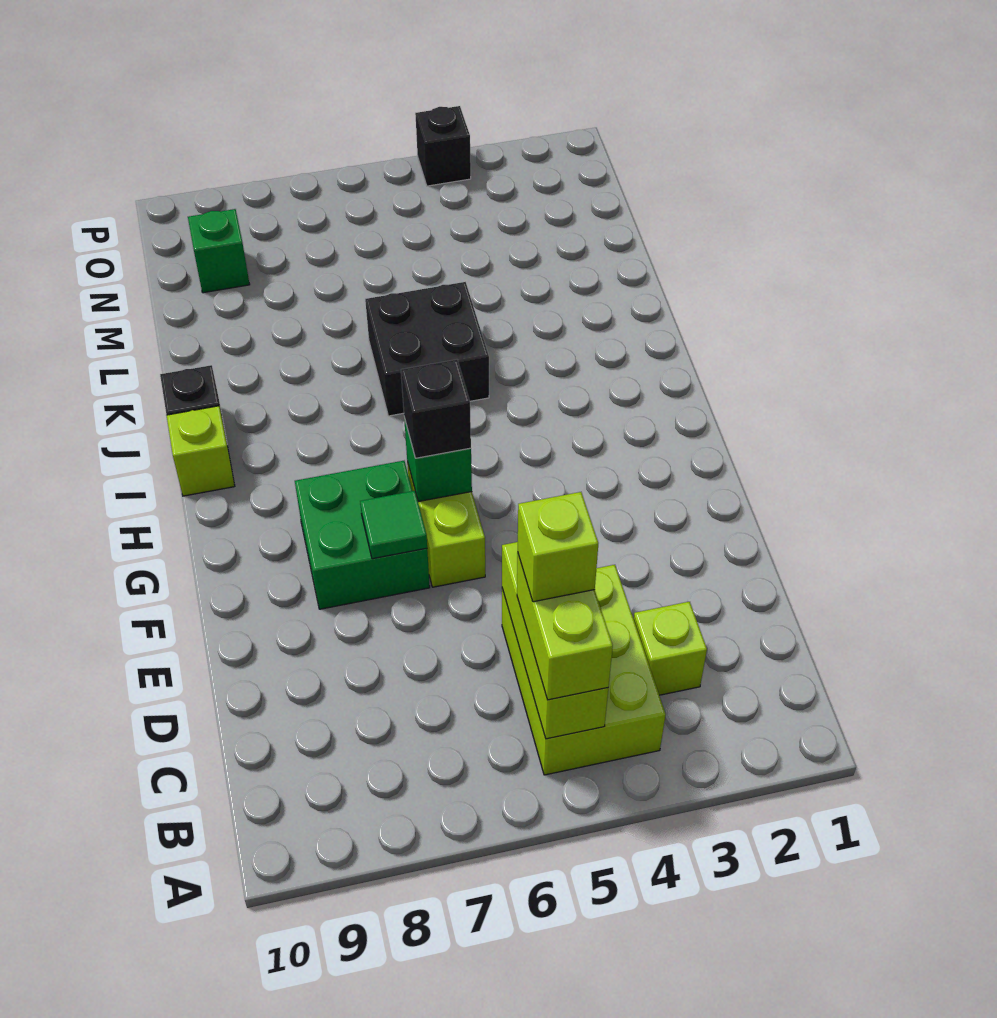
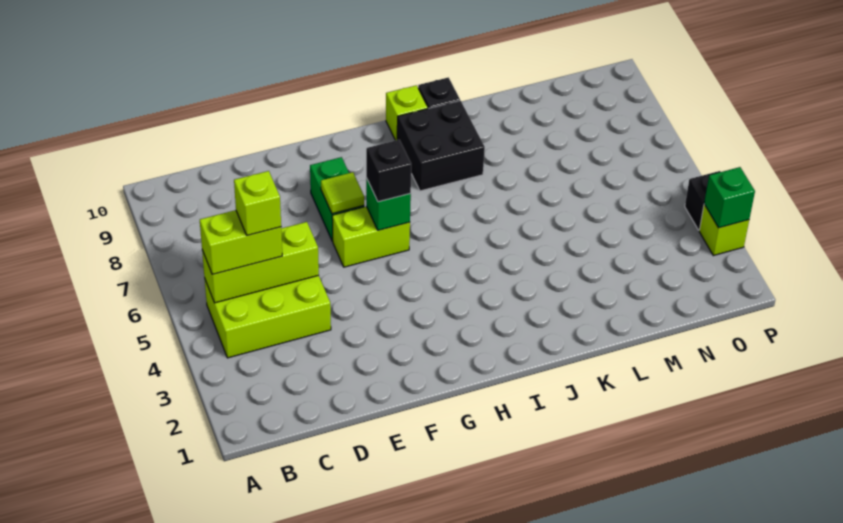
lime 1x1 brick [634,602,707,695] -> lime 1x1 brick moved to [699,204,749,256]
green 2x2 brick [295,461,430,609] -> green 1x2 brick [310,157,364,241]
green 1x1 tile [360,491,427,559] -> lime 1x1 tile [321,172,364,214]
black 2x2 brick [365,282,489,416] -> black 2x2 brick moved to [397,101,485,191]
green 1x1 brick [188,209,250,293] -> green 1x1 brick moved to [704,167,755,228]

